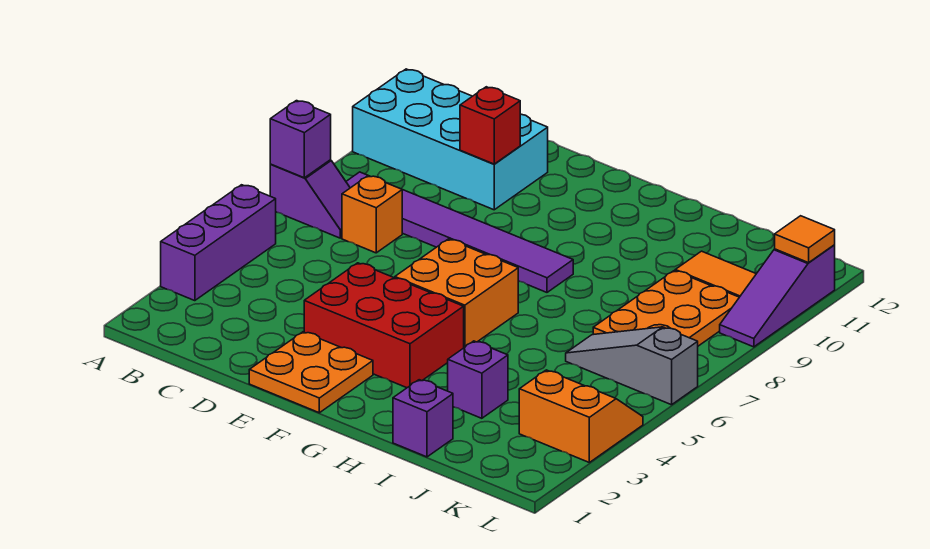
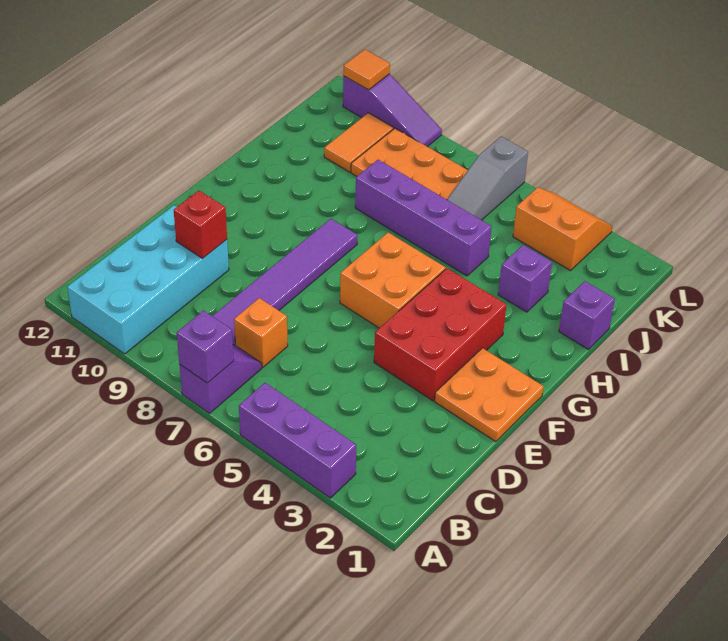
none -> purple 1x4 brick [355,160,492,276]
orange 2x2 slope [519,370,643,462] -> orange 2x2 slope turned to [513,188,612,271]

